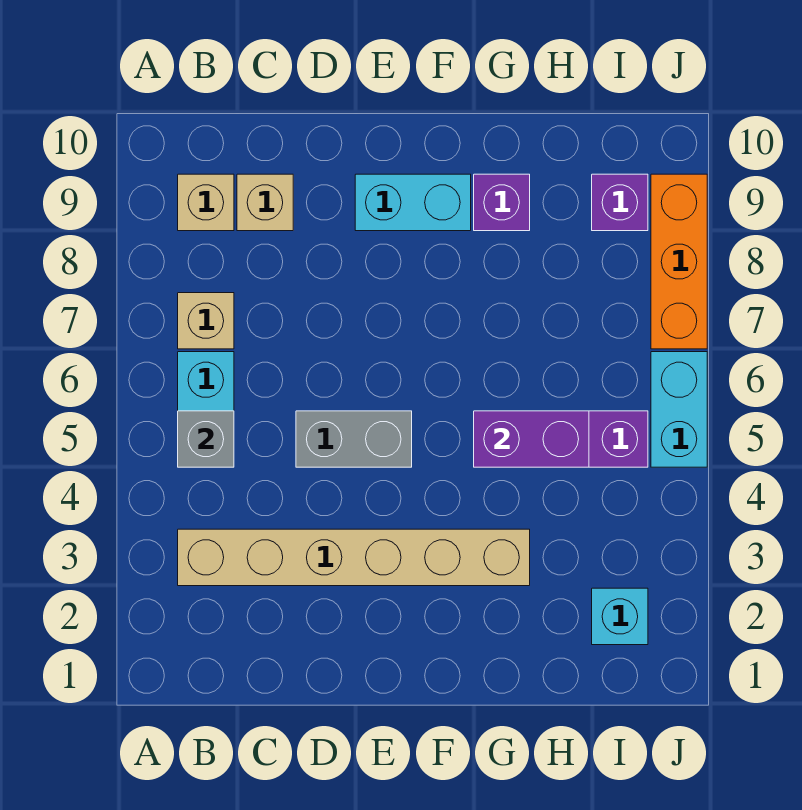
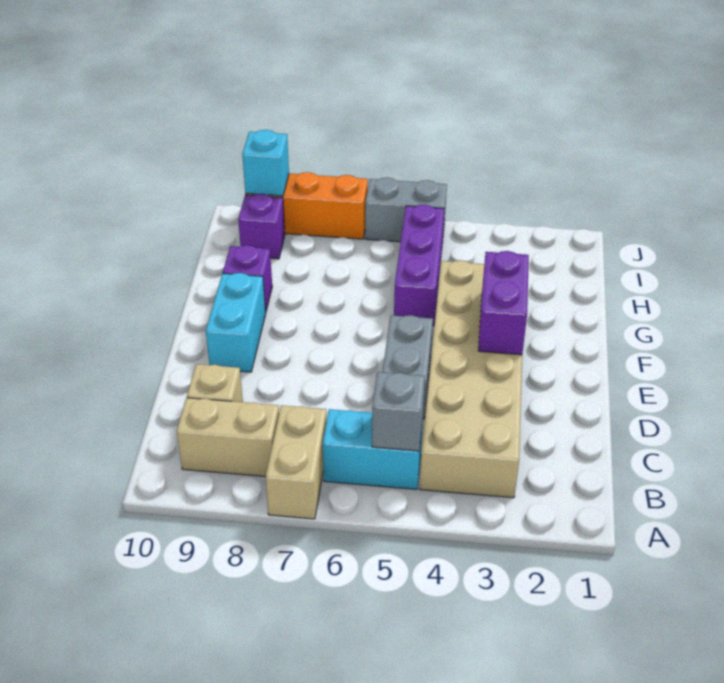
tan 1x6 brick [178,529,530,586] -> tan 2x6 brick [420,260,522,498]
tan 1x1 brick [178,293,234,349] -> tan 1x2 brick [266,405,327,519]
tan 1x1 brick [178,174,234,231] -> tan 1x2 brick [177,398,279,477]
purple 1x2 brick [474,411,589,467] -> purple 1x2 brick moved to [478,251,529,355]
cyan 1x1 brick [592,588,648,645] -> cyan 1x1 brick moved to [242,130,289,196]
cyan 1x2 brick [651,352,707,467] -> grey 1x2 brick [365,177,447,242]

